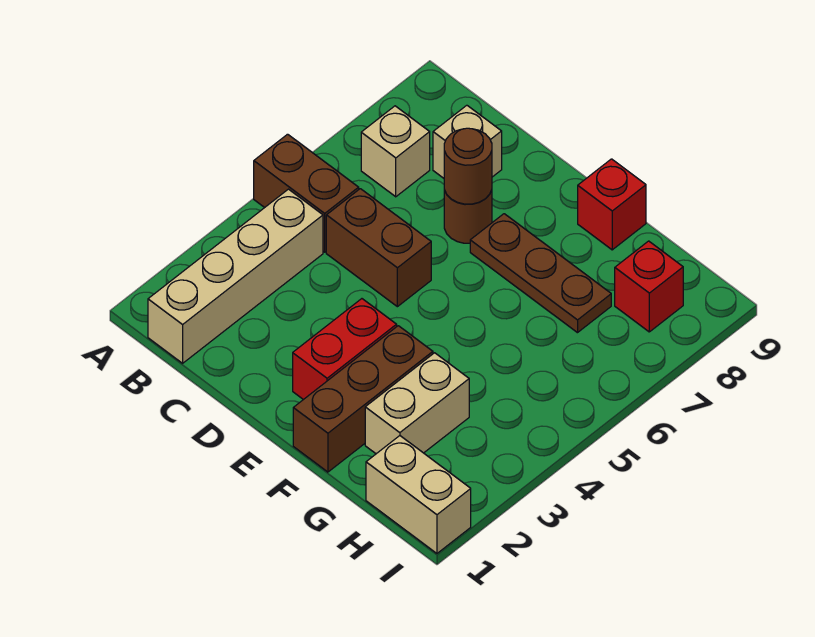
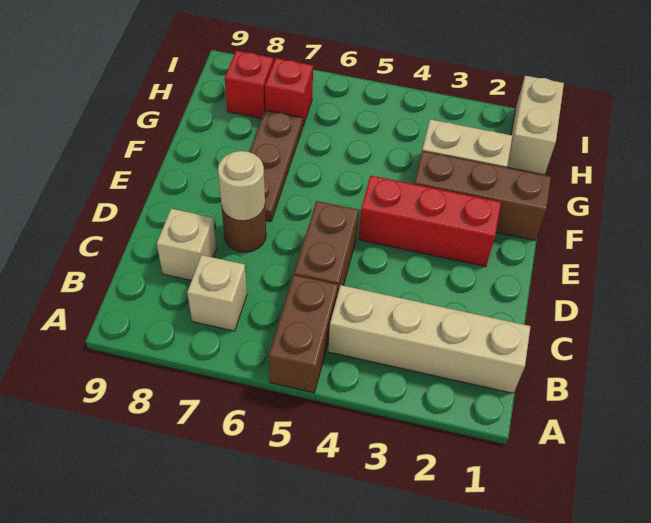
brown 1x1 round brick [444,128,492,204] -> tan 1x1 round brick [218,151,265,221]
red 1x2 brick [293,299,397,400] -> red 1x3 brick [358,176,501,266]
red 1x1 brick [578,159,646,250] -> red 1x1 brick moved to [265,58,313,126]

